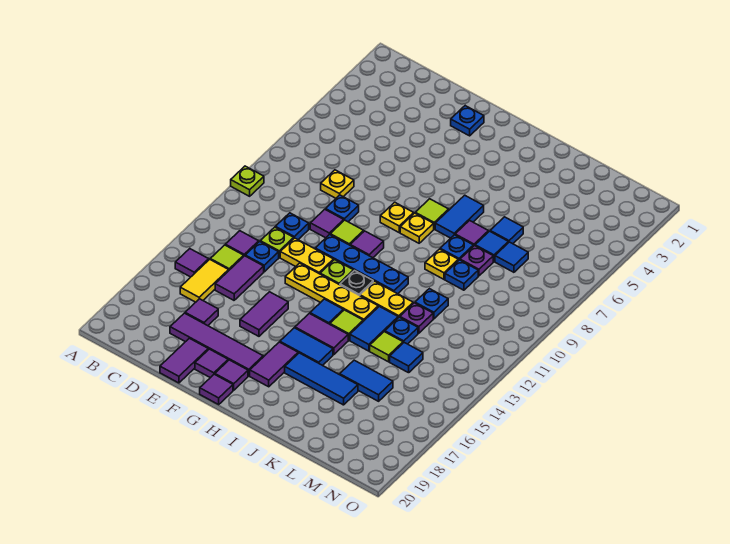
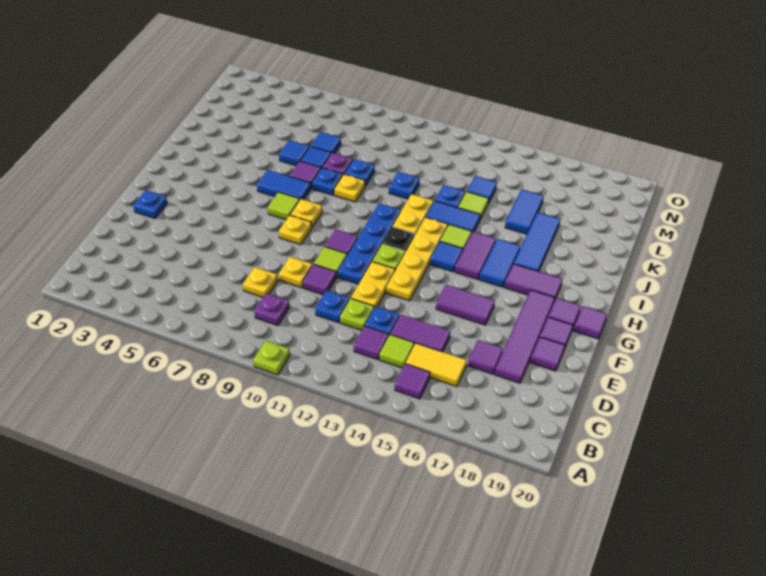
blue 1x1 plate [325,195,359,222] -> yellow 1x1 plate [279,257,312,288]
purple 1x2 tile [160,338,208,383] -> purple 1x1 tile [530,337,565,371]
purple 1x1 plate [400,303,433,333] -> purple 1x1 plate moved to [254,293,290,326]

